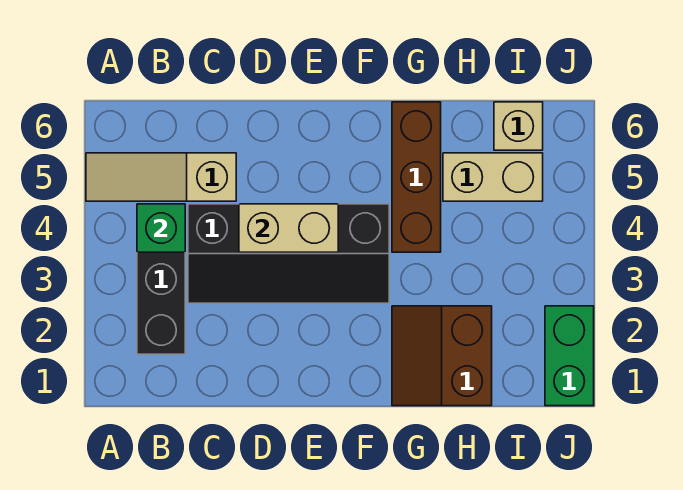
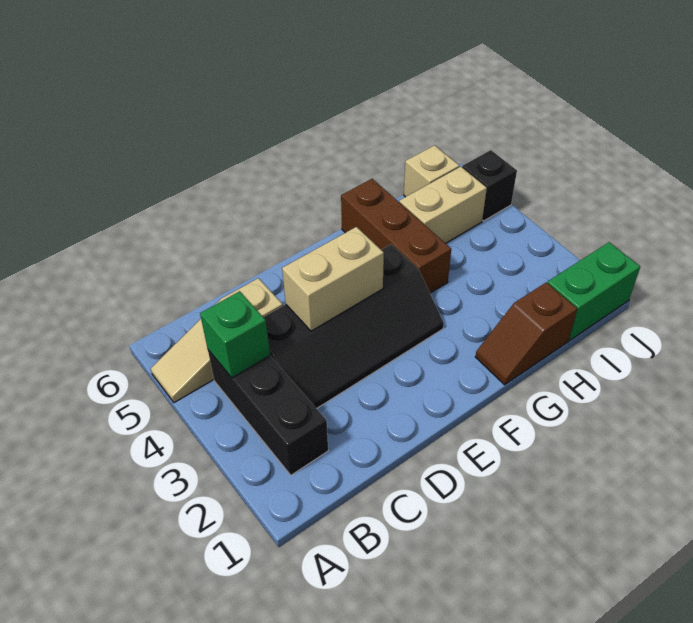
brown 2x2 slope [392,306,492,406] -> brown 1x2 slope [475,282,577,385]
green 1x2 brick [545,306,594,406] -> green 1x2 brick turned to [548,242,640,340]
none -> black 1x1 brick [462,150,517,221]

